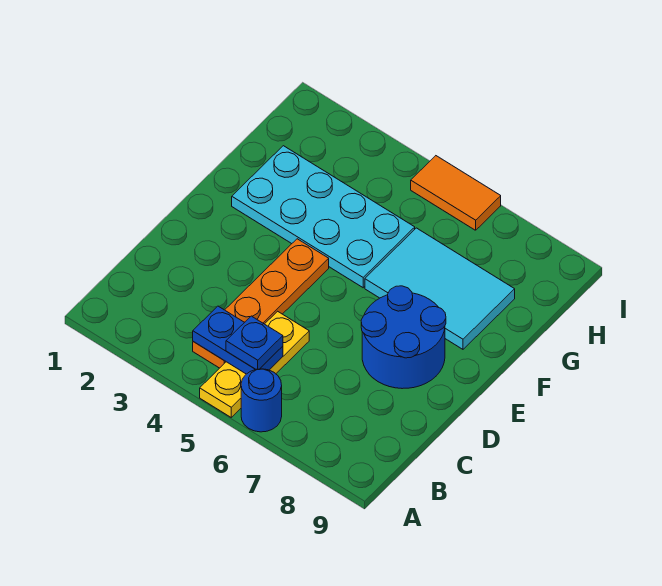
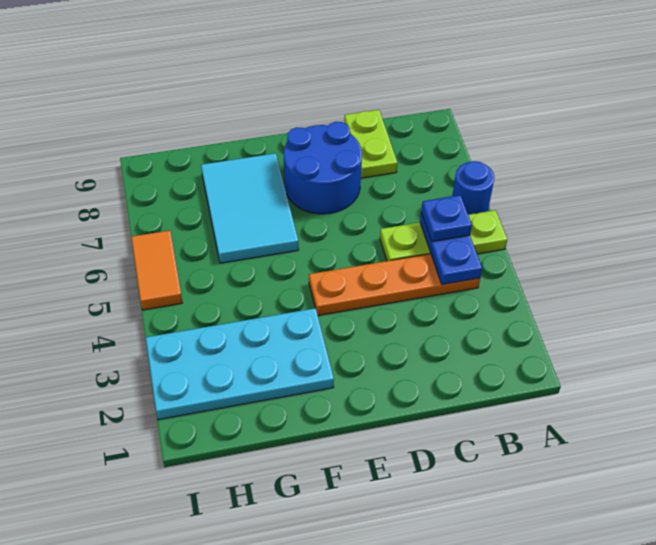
yellow 1x3 plate [200,311,309,417] -> lime 1x3 plate [380,210,507,261]
none -> lime 1x2 plate [344,110,397,178]
cyan 2x4 plate [232,146,415,288] -> cyan 2x4 plate turned to [146,308,334,420]

